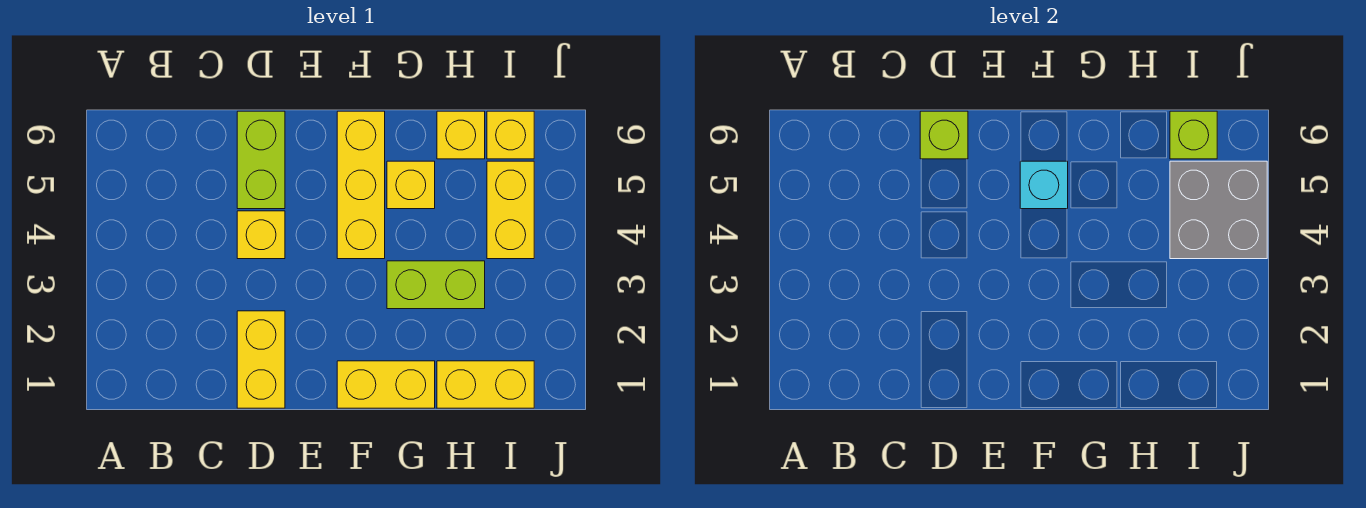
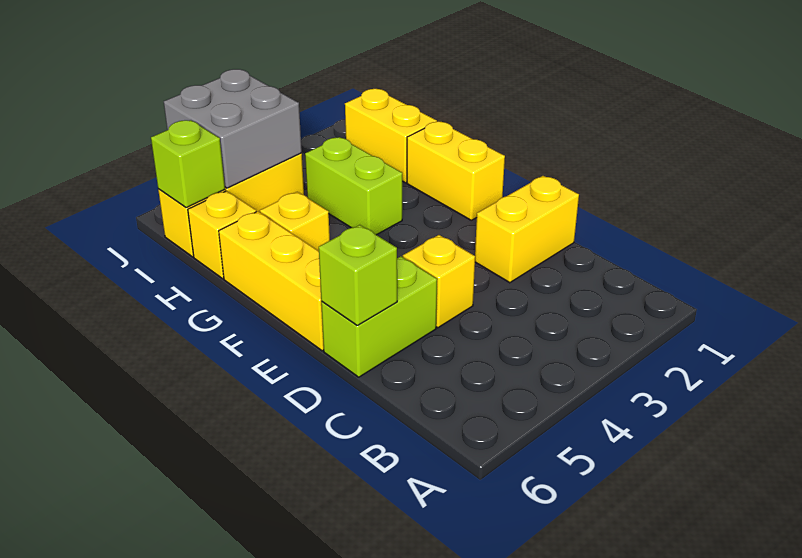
yellow 1x3 brick [337,111,385,259] -> yellow 1x3 brick turned to [219,211,324,351]
cyan 1x1 brick [1020,161,1068,209] -> none

